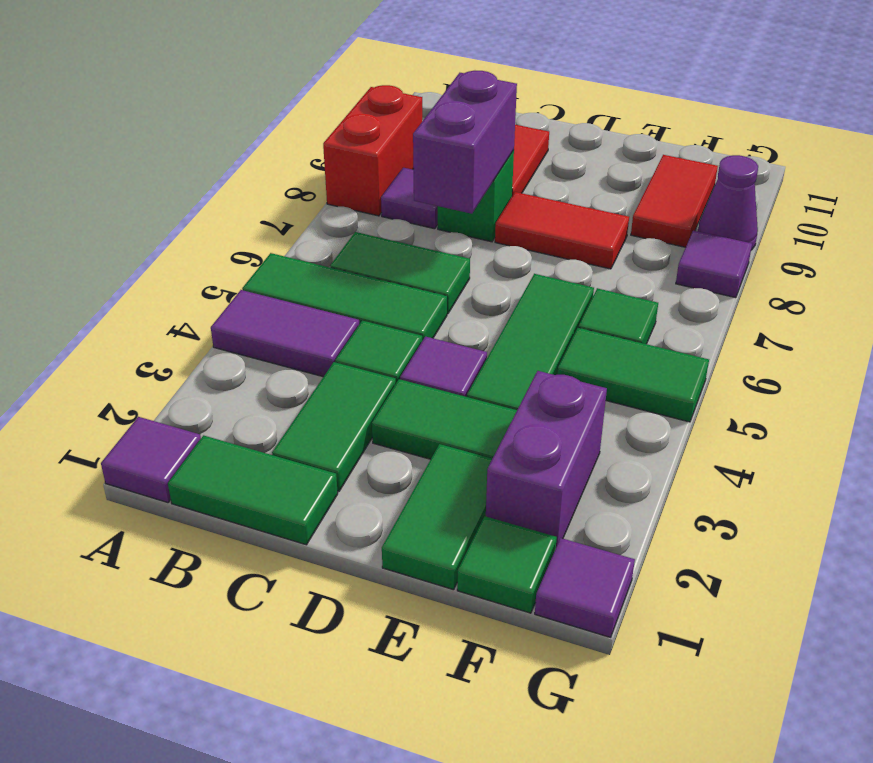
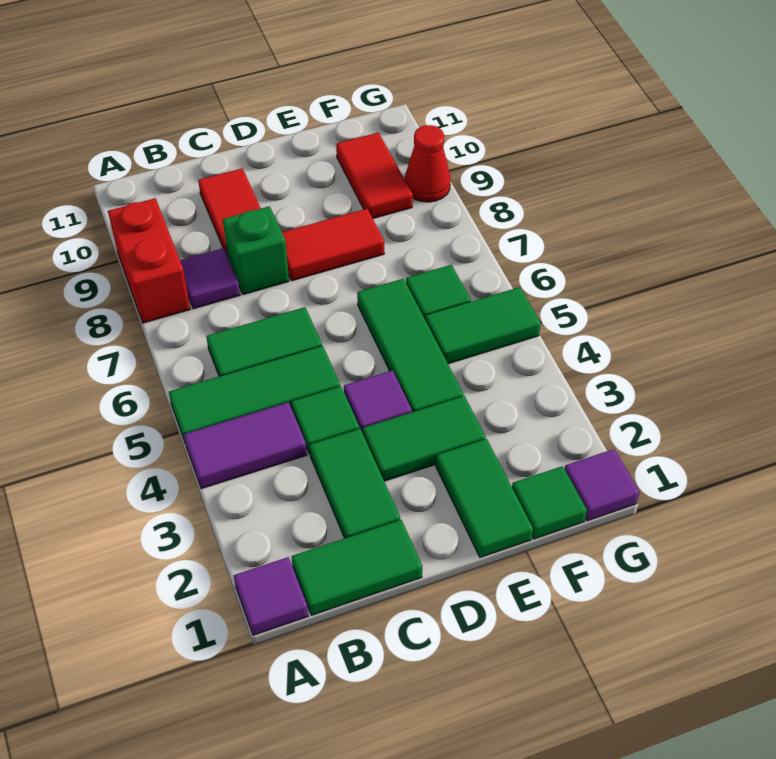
purple 1x2 brick [413,71,517,214] -> none
purple 1x2 brick [486,371,607,547] -> none
purple 1x1 tile [676,231,752,298] -> none
purple 1x1 cone [698,155,758,250] -> red 1x1 cone [405,125,451,202]

